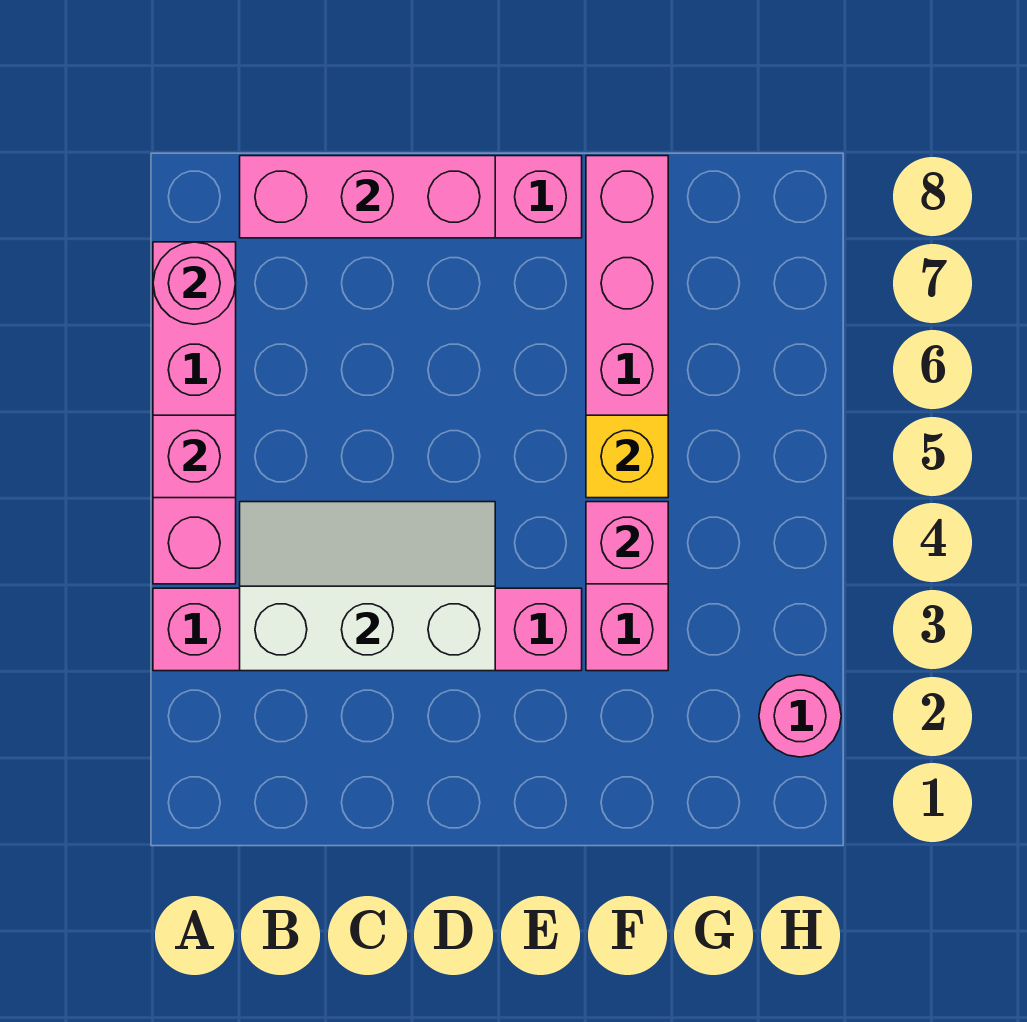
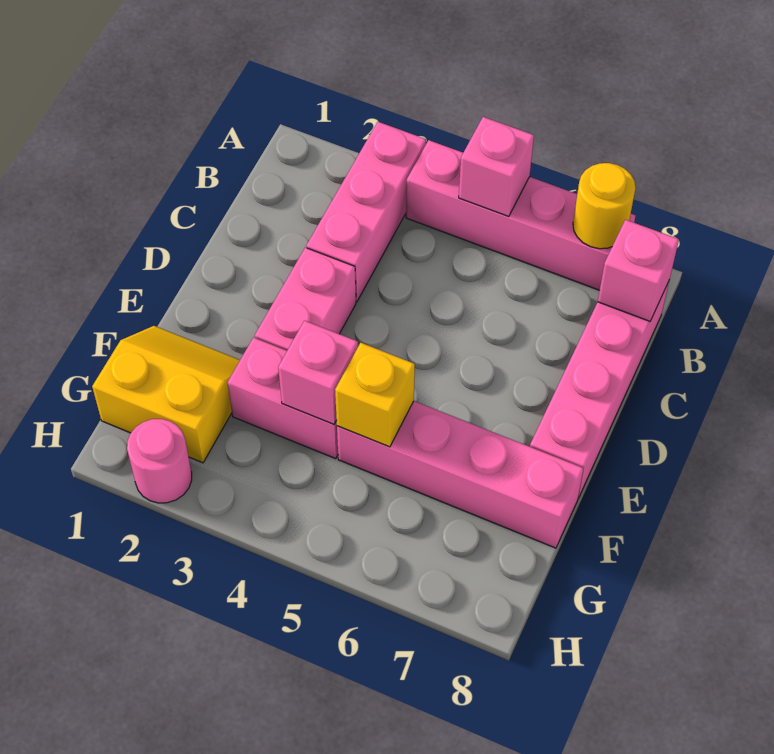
pink 1x1 round brick [153,242,236,324] -> yellow 1x1 round brick [573,163,635,249]
white 2x3 slope [240,502,495,671] -> none
pink 1x3 brick [240,156,495,238] -> pink 1x1 brick [598,220,679,321]
none -> yellow 2x2 slope [92,326,240,463]

